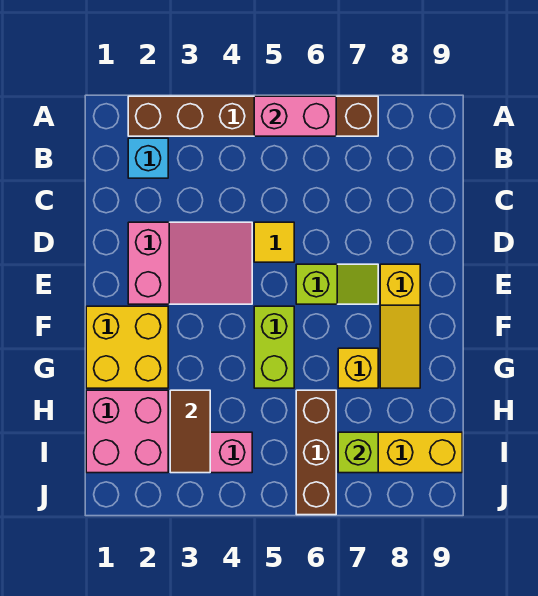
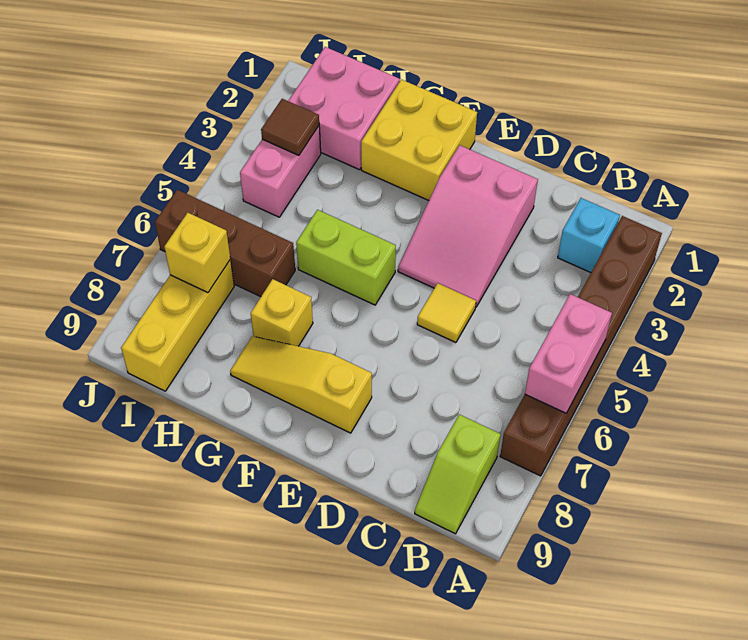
lime 1x2 slope [296,264,378,304] -> lime 1x2 slope moved to [415,414,500,534]
brown 1x2 tile [170,390,210,473] -> brown 1x1 tile [261,99,319,155]
lime 1x1 brick [338,432,378,473] -> yellow 1x1 brick [164,213,230,293]

